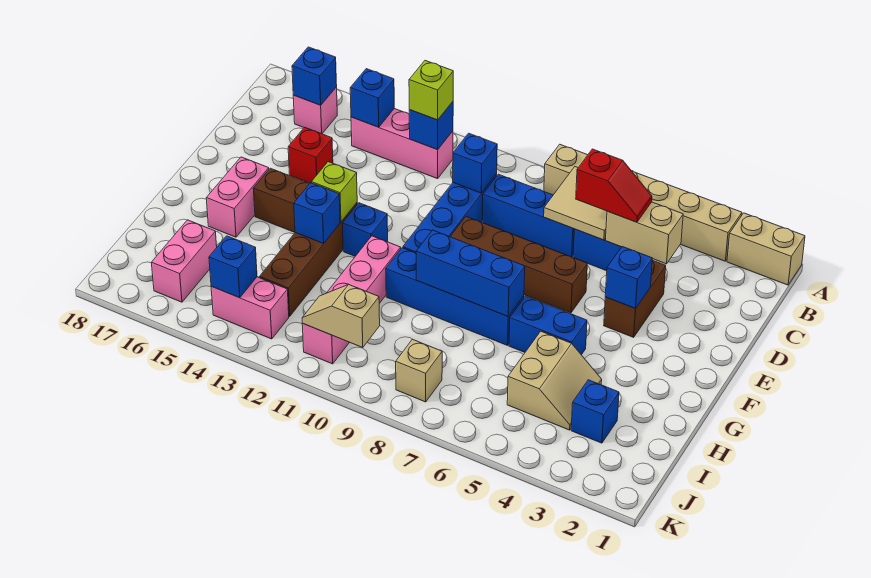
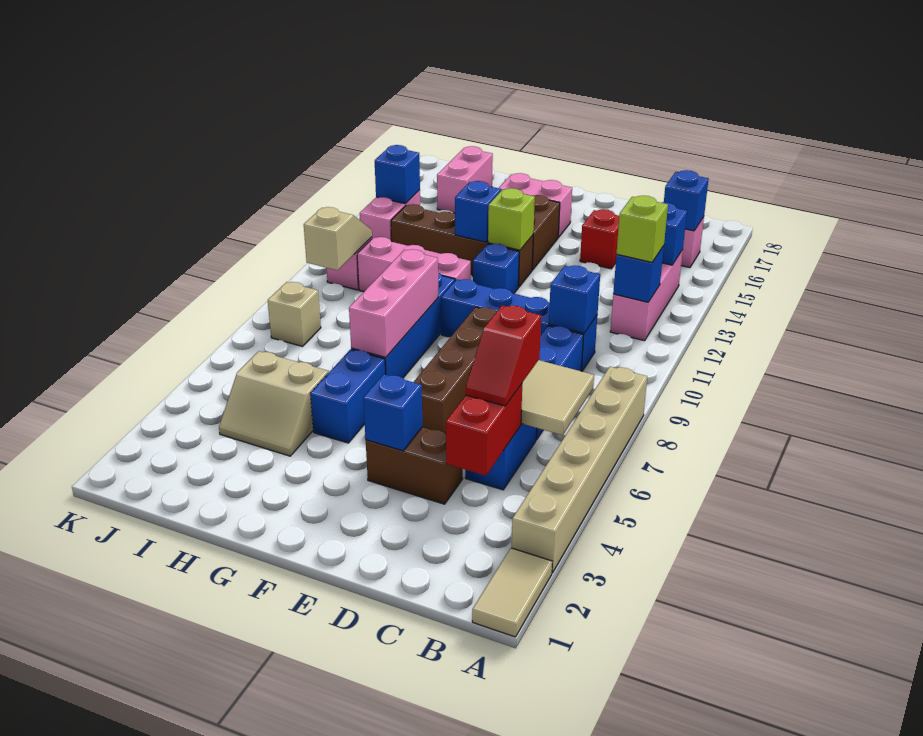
tan 1x2 brick [727,213,805,285] -> tan 1x2 tile [472,548,552,637]
tan 1x2 brick [606,202,683,264] -> red 1x2 brick [446,384,522,476]
blue 1x3 brick [416,230,525,316] -> pink 1x3 brick [349,249,438,357]
blue 1x1 brick [571,380,619,443] -> none
pink 1x2 brick [151,220,217,302] -> pink 1x2 brick turned to [437,146,493,213]

